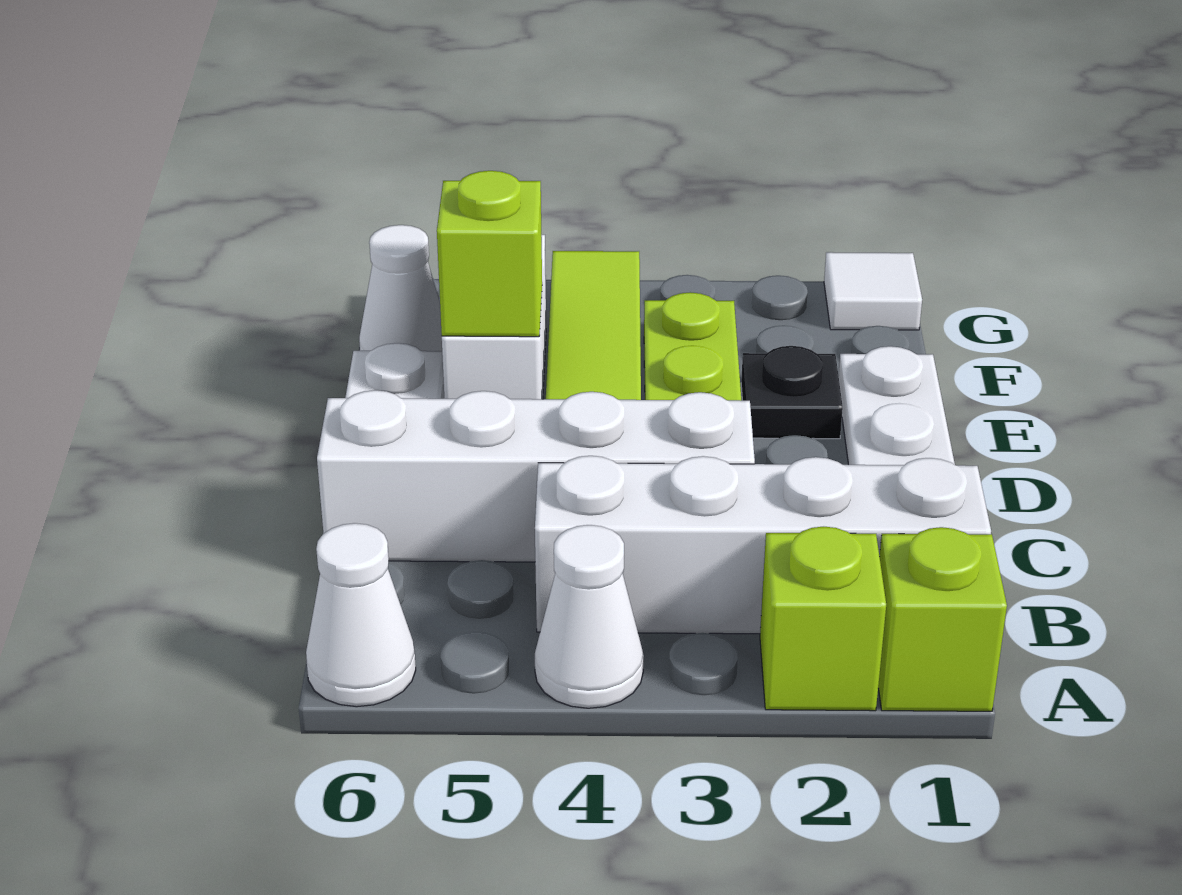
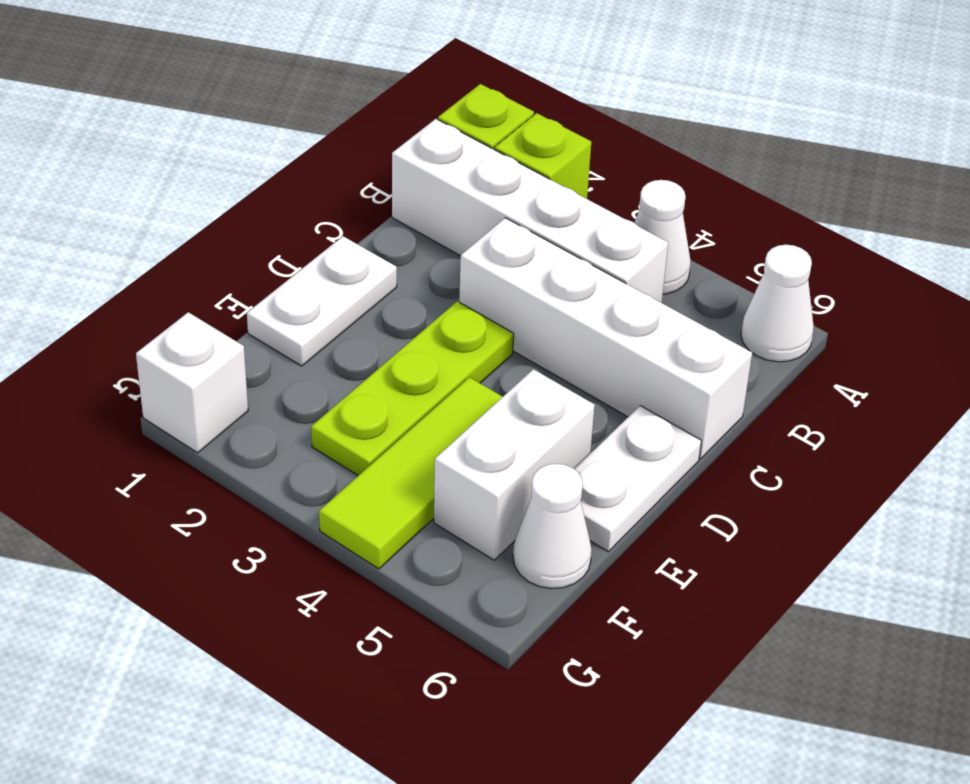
black 1x1 plate [741,346,843,439] -> none
lime 1x1 brick [437,171,542,337] -> none
white 1x1 tile [824,252,922,330] -> white 1x1 brick [136,312,248,453]

